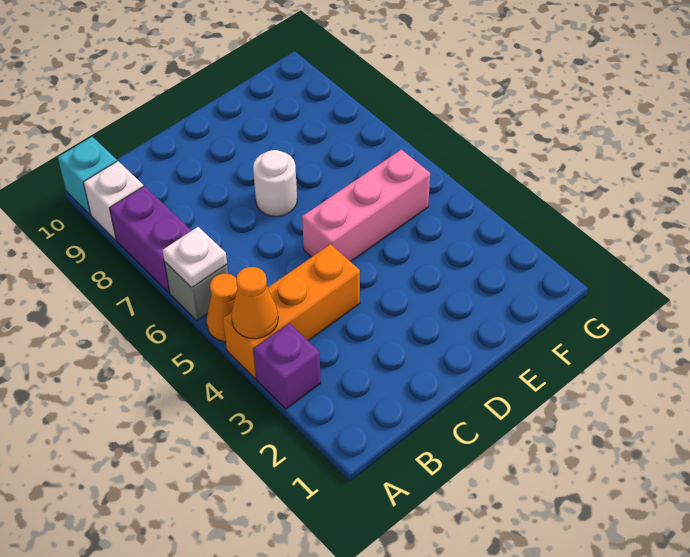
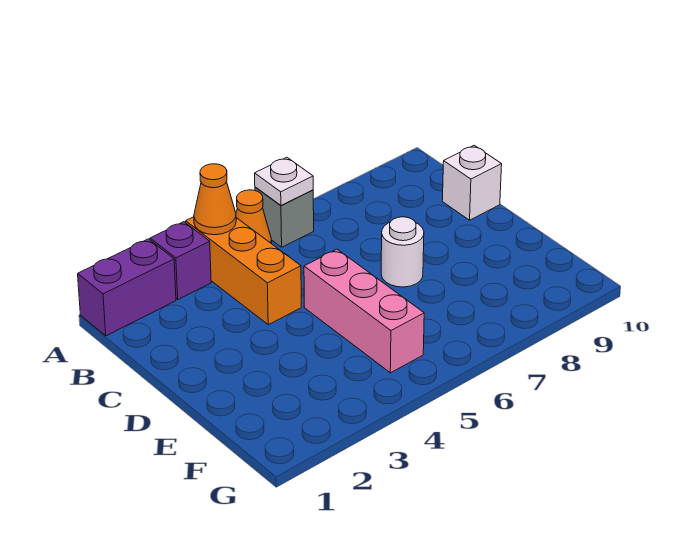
purple 1x2 brick [110,186,192,293] -> purple 1x2 brick moved to [78,239,176,336]
white 1x1 brick [83,161,143,240] -> white 1x1 brick moved to [442,145,502,220]
cyan 1x1 brick [58,137,117,215] -> none

